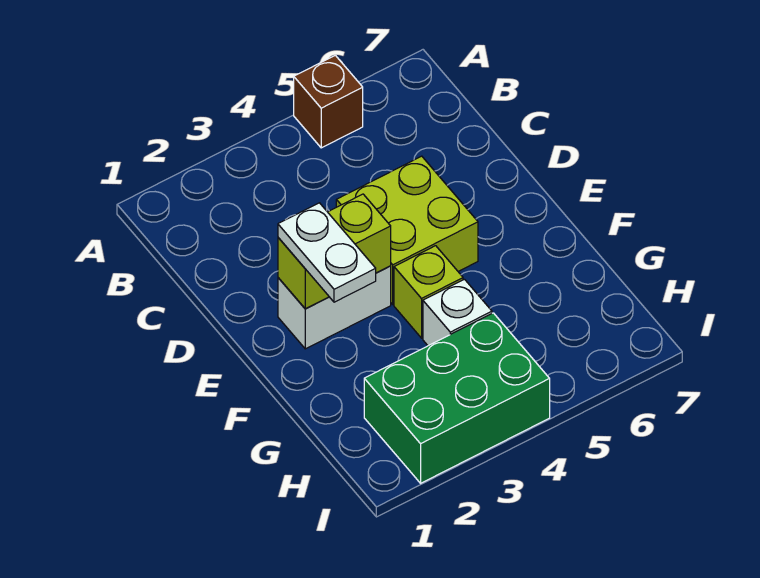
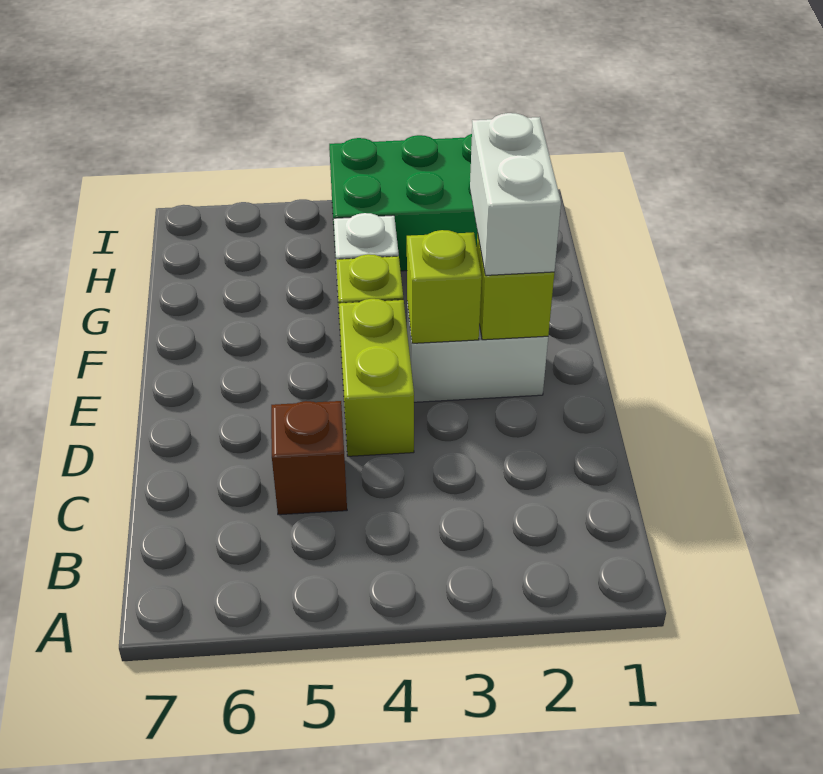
brown 1x1 brick [294,55,363,148] -> brown 1x1 brick moved to [271,401,347,515]
lime 2x2 brick [336,156,478,304] -> lime 1x2 brick [339,299,414,456]
white 1x2 plate [278,203,376,302] -> white 1x2 brick [470,113,561,275]

